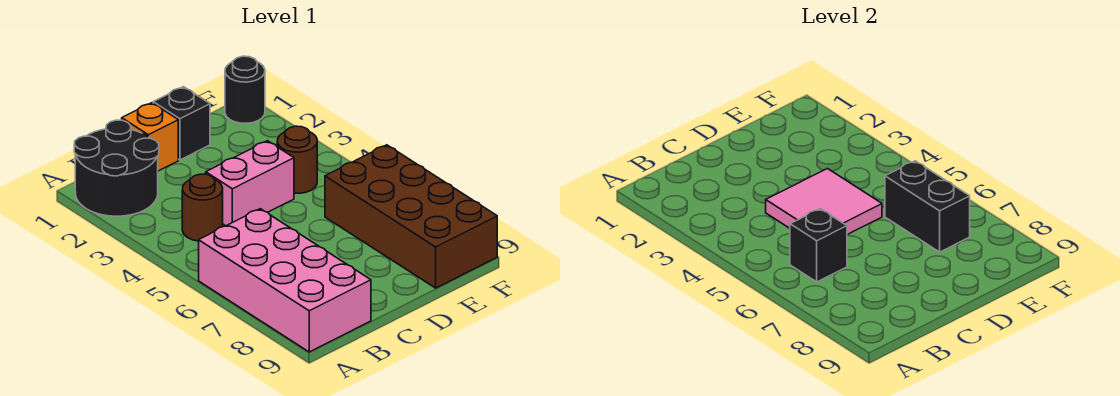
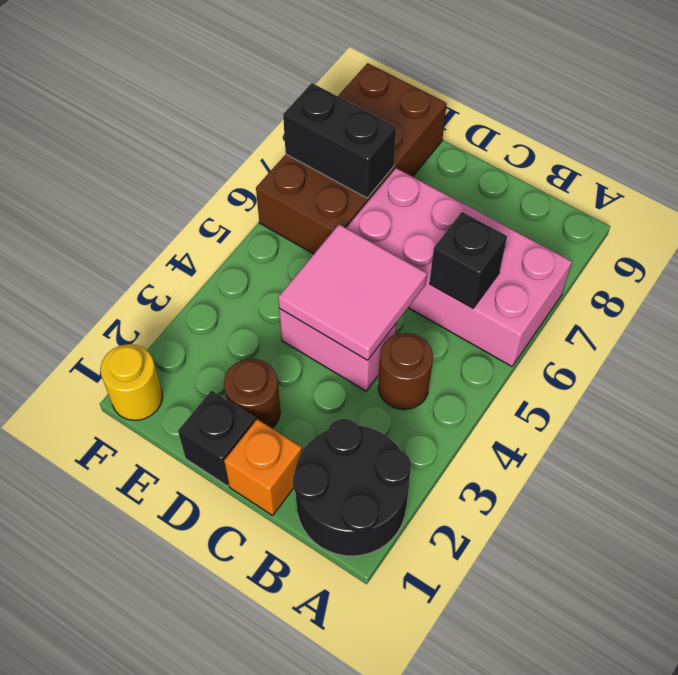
pink 2x4 brick [199,209,371,352] -> pink 2x4 brick turned to [346,168,572,366]
brown 1x1 round brick [277,126,317,193] -> brown 1x1 round brick moved to [224,359,280,428]
black 1x2 brick [885,161,970,252] -> black 1x2 brick turned to [283,83,396,198]
black 1x1 round brick [225,56,265,123] -> yellow 1x1 round brick [100,344,163,420]

